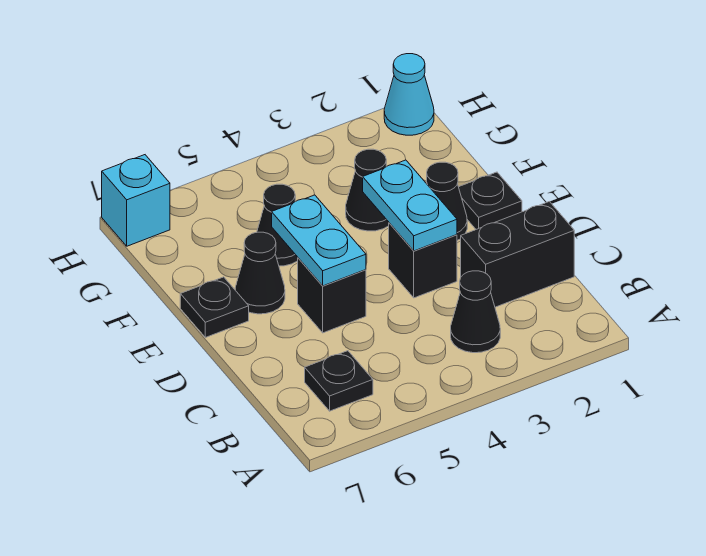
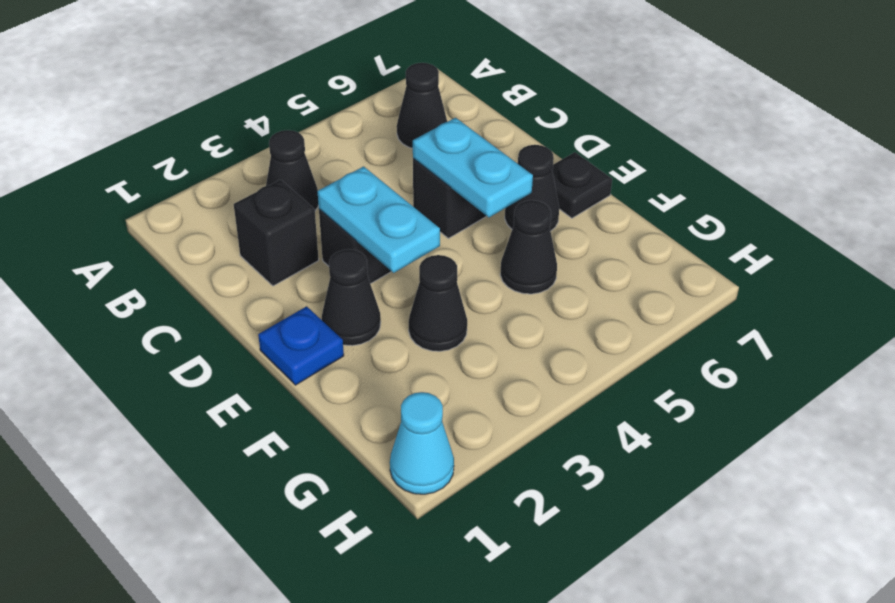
black 1x1 plate [305,351,373,411] -> black 1x1 cone [397,63,447,148]
black 1x2 brick [461,202,574,307] -> black 1x1 brick [234,180,319,286]
black 1x1 plate [459,172,522,229] -> blue 1x1 plate [258,306,344,385]
cyan 1x1 brick [102,155,170,246] -> none

